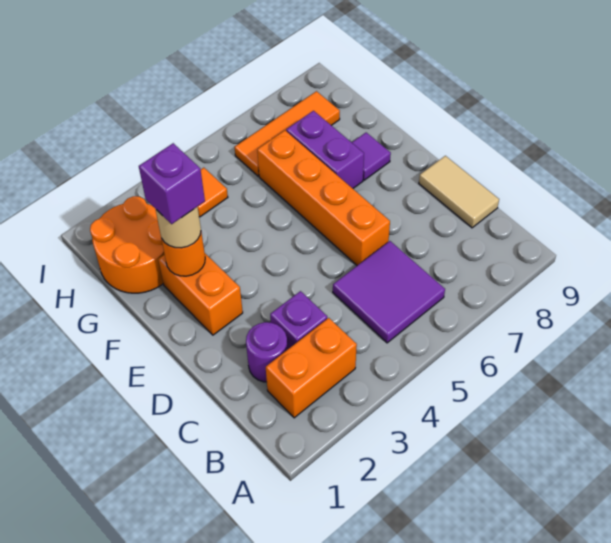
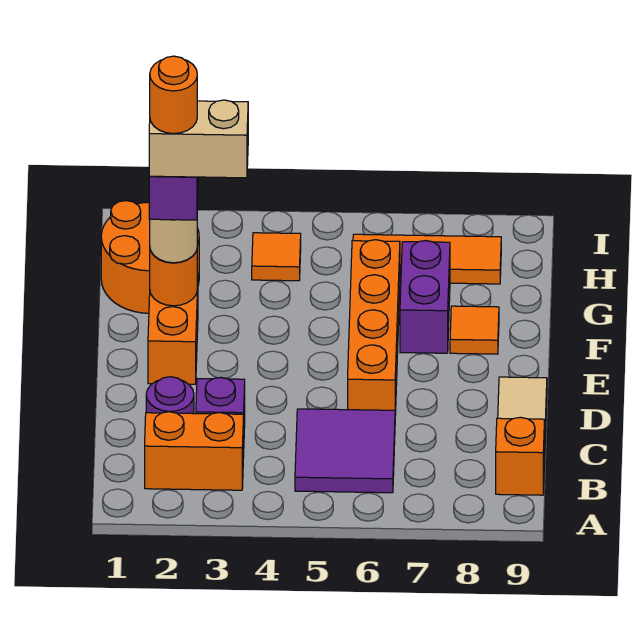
none -> orange 1x1 brick [496,417,545,495]
none -> tan 1x2 brick [149,100,248,178]
none -> orange 1x1 round brick [150,56,197,134]
purple 1x1 tile [352,133,391,180] -> orange 1x1 tile [450,306,499,354]

